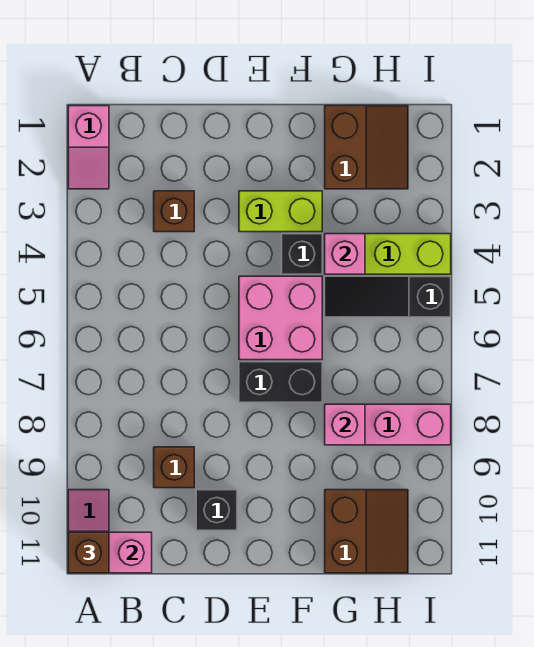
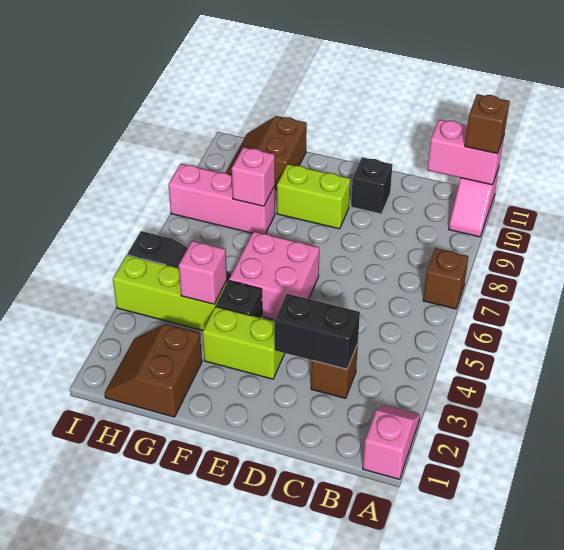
brown 1x1 brick [154,447,194,488] -> brown 1x1 brick moved to [423,248,469,309]
black 1x2 brick [239,362,322,402] -> black 1x2 brick moved to [275,294,360,369]
none -> lime 1x2 brick [277,164,350,229]

